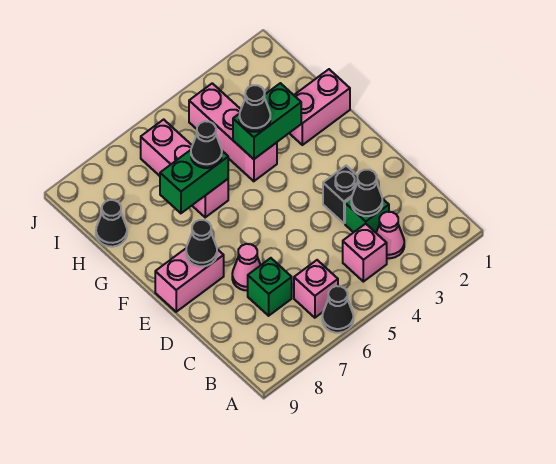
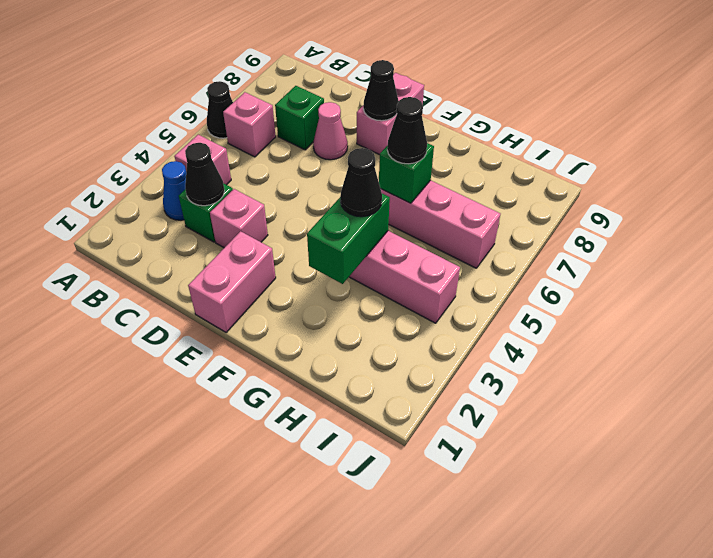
pink 1x1 cone [376,212,404,258] -> blue 1x1 cone [162,161,186,220]
black 1x1 brick [323,166,358,223] -> pink 1x1 brick [210,189,268,248]
pink 1x2 brick [289,69,350,145] -> pink 1x2 brick moved to [188,231,276,332]
green 1x2 brick [160,150,228,213] -> green 1x1 brick [379,143,434,203]
black 1x1 cone [96,200,127,247] -> none

